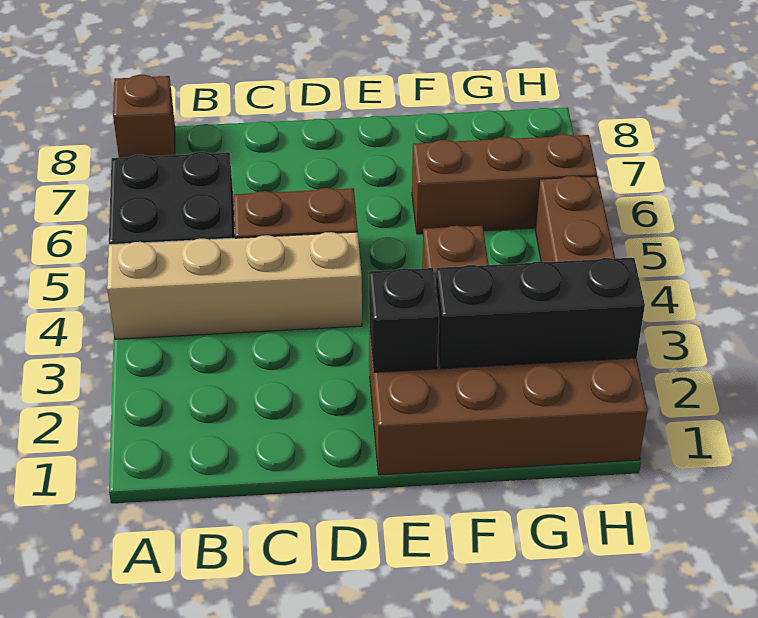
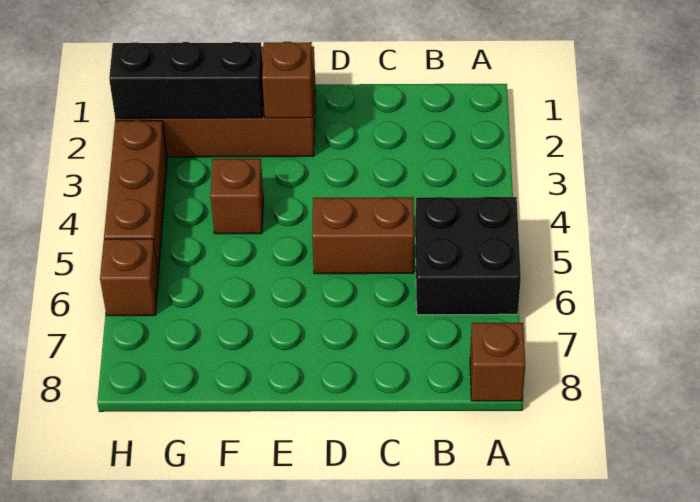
tan 1x4 brick [107,232,362,339] -> none
black 1x1 brick [369,268,439,372] -> brown 1x1 brick [262,42,313,118]
brown 1x3 brick [412,134,597,234] -> brown 1x1 brick [100,239,158,316]

